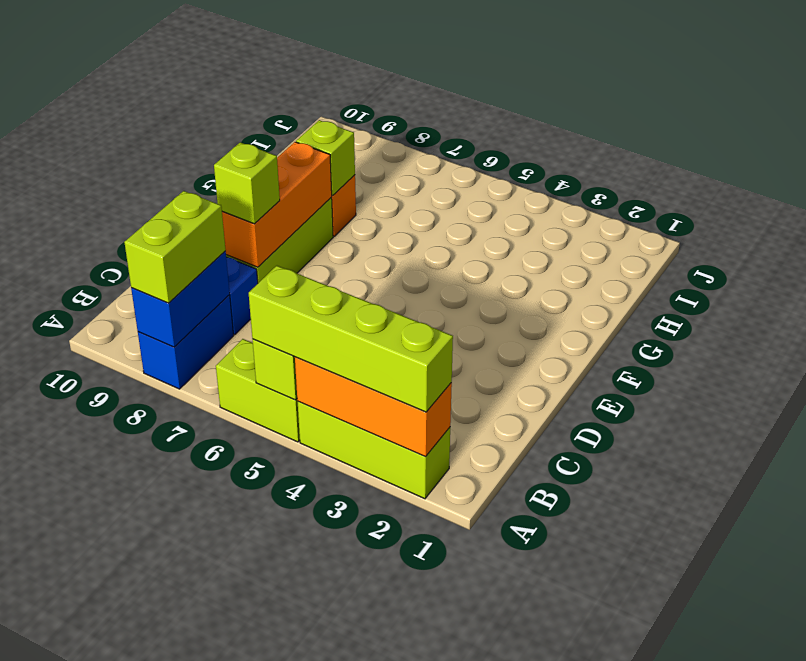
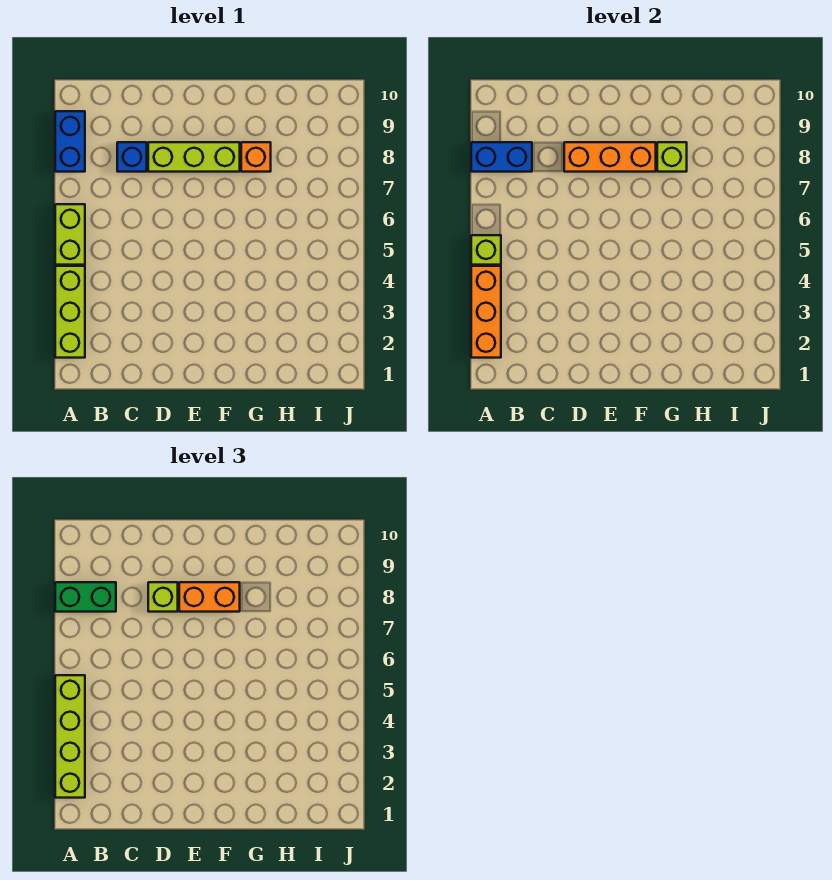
blue 1x2 brick [138,295,234,389] -> blue 1x2 brick turned to [55,111,85,172]
lime 1x2 brick [124,191,226,303] -> green 1x2 brick [55,582,116,612]
none -> orange 1x2 brick [179,582,240,612]

